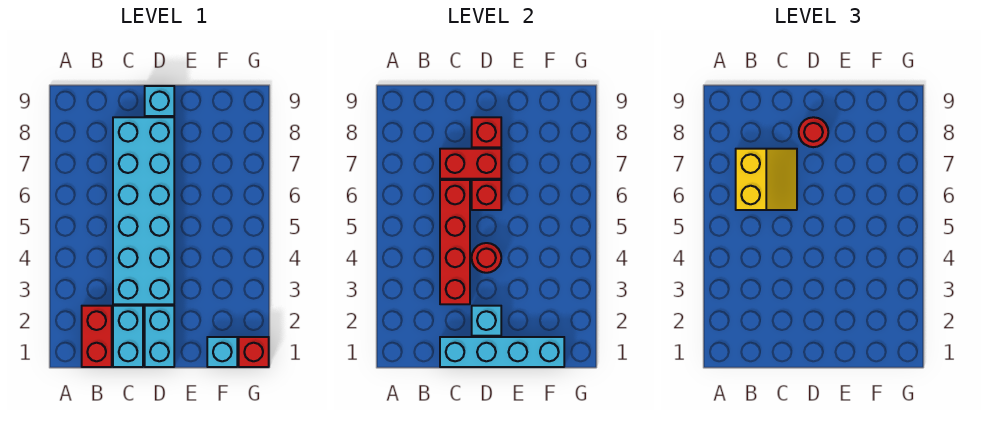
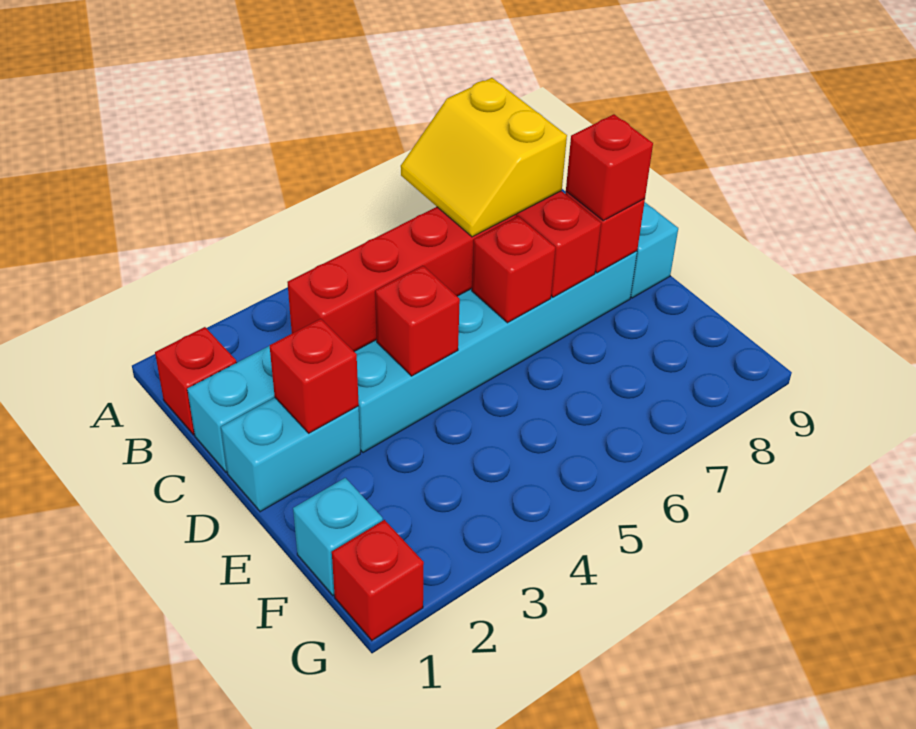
red 1x2 brick [82,306,112,367] -> red 1x1 brick [155,327,237,435]
yellow 2x2 slope [736,149,797,210] -> yellow 2x2 slope turned to [401,78,567,237]
cyan 1x4 brick [440,337,564,367] -> none
cyan 1x1 brick [472,306,501,336] -> red 1x1 brick [270,319,359,433]
red 1x1 round brick [472,243,501,273] -> red 1x1 brick [375,266,460,376]
red 1x1 round brick [799,117,828,147] -> red 1x1 brick [566,114,653,221]

